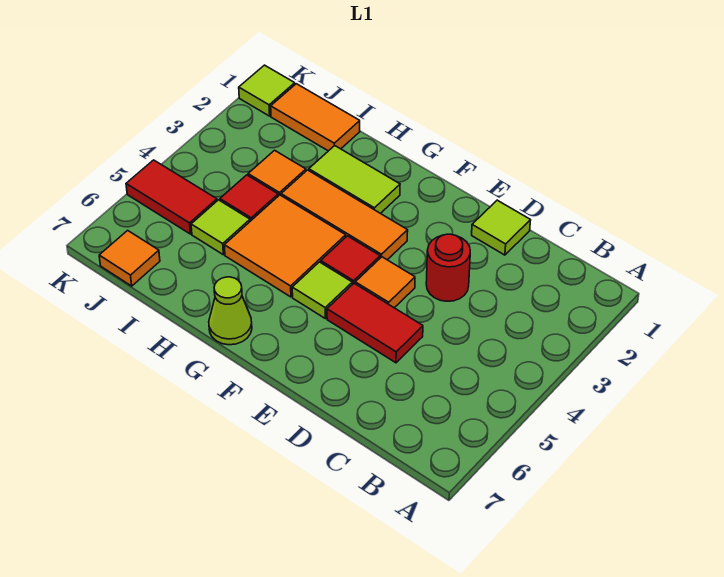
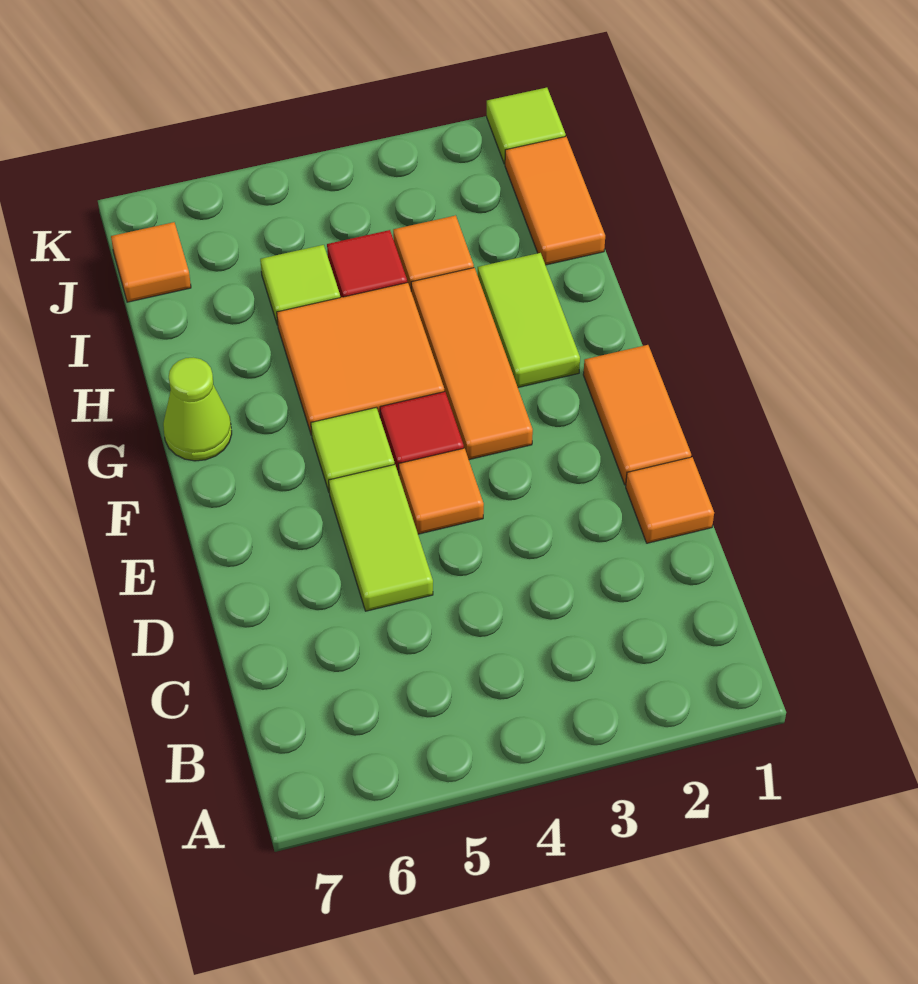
lime 1x1 tile [472,200,531,255] -> orange 1x1 tile [626,457,714,543]
red 1x1 round brick [426,234,470,301] -> none
red 1x2 tile [327,283,423,363] -> lime 1x2 tile [329,464,433,611]
none -> orange 1x2 tile [583,345,691,485]
red 1x2 tile [126,160,217,234] -> none

